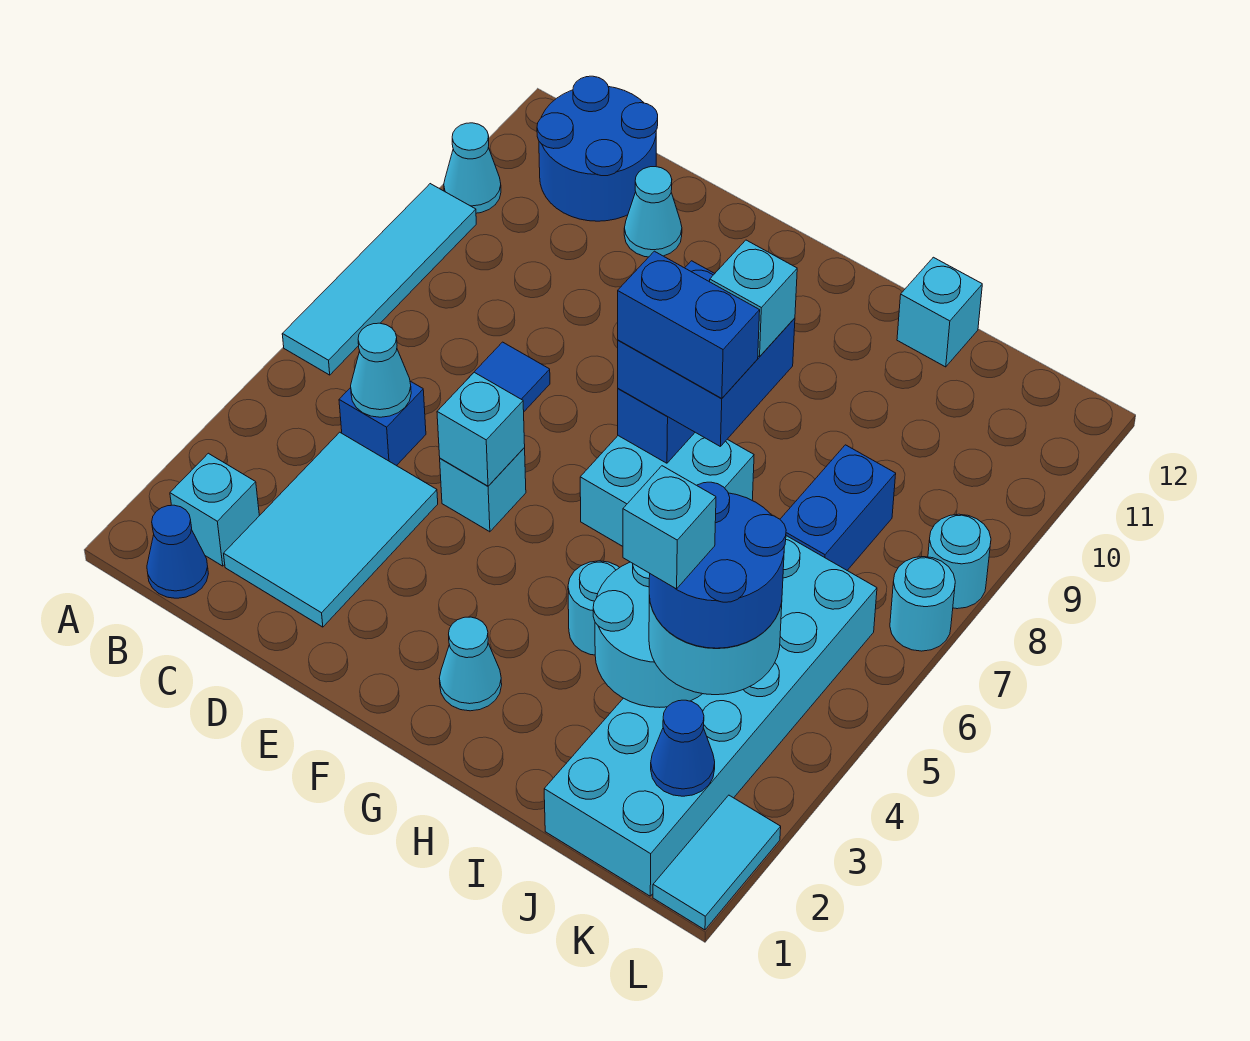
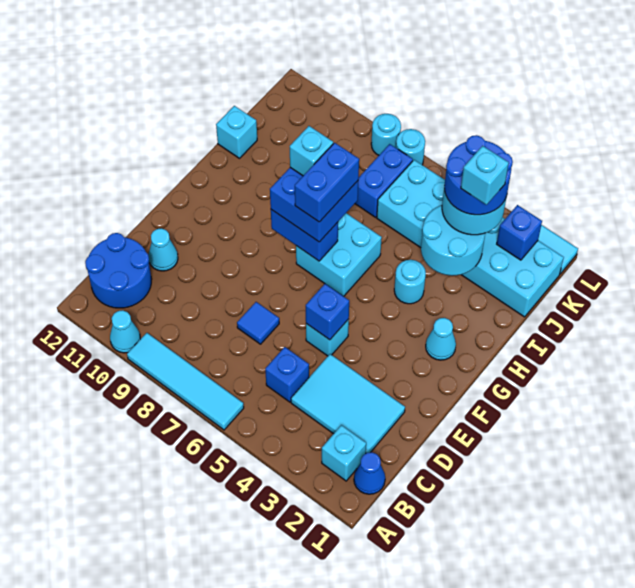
cyan 1x1 cone [351,323,411,417] -> none
cyan 1x1 brick [437,372,525,486] -> blue 1x1 brick [306,284,349,340]
blue 1x2 brick [780,445,896,570] -> blue 1x2 brick turned to [355,144,413,217]
blue 1x1 cone [651,700,715,796] -> blue 1x1 brick [497,205,542,260]

